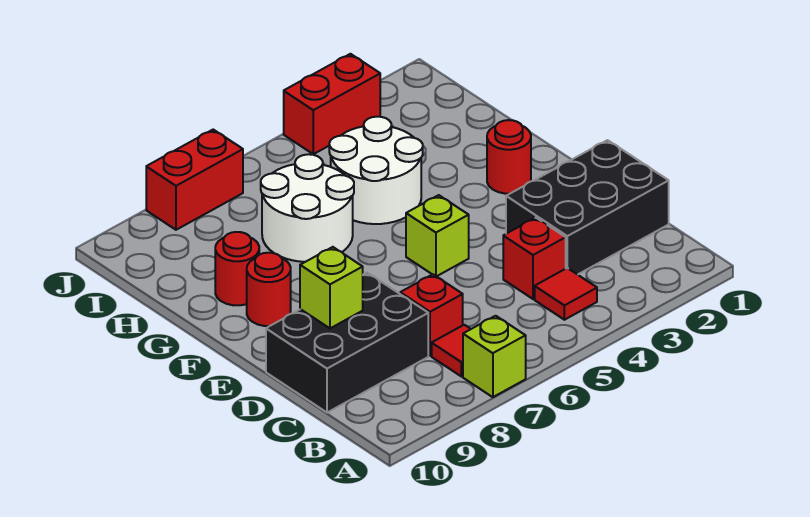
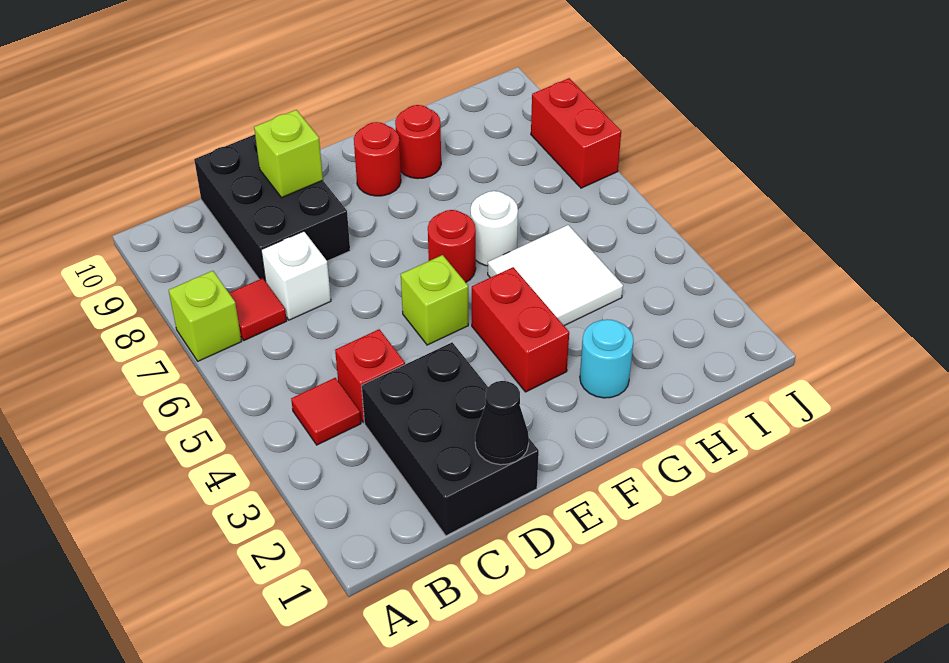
red 1x1 brick [400,274,463,356] -> white 1x1 brick [261,231,331,320]
none -> black 1x1 cone [475,381,529,465]
red 1x1 round brick [487,120,531,194] -> red 1x1 round brick moved to [428,210,476,282]
none -> cyan 1x1 round brick [580,319,634,398]
white 2x2 round brick [329,117,423,224] -> white 2x2 tile [488,225,623,326]
white 2x2 round brick [261,154,354,262] -> white 1x1 round brick [471,191,518,266]
red 1x2 brick [284,54,380,154] -> red 1x2 brick moved to [472,267,569,392]

